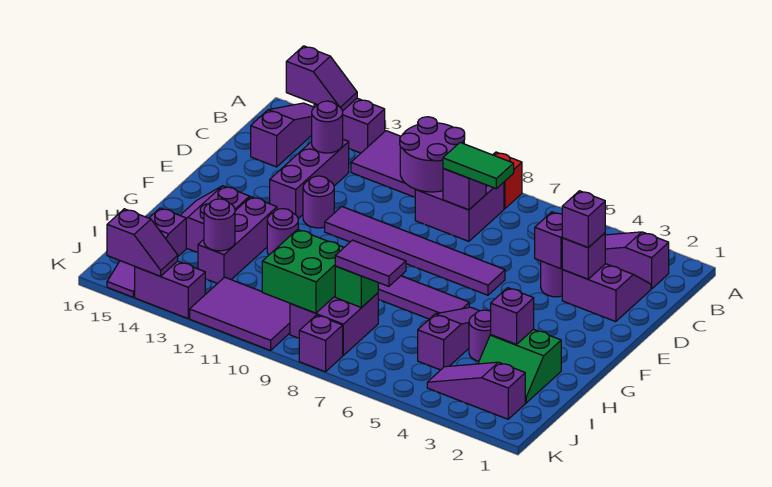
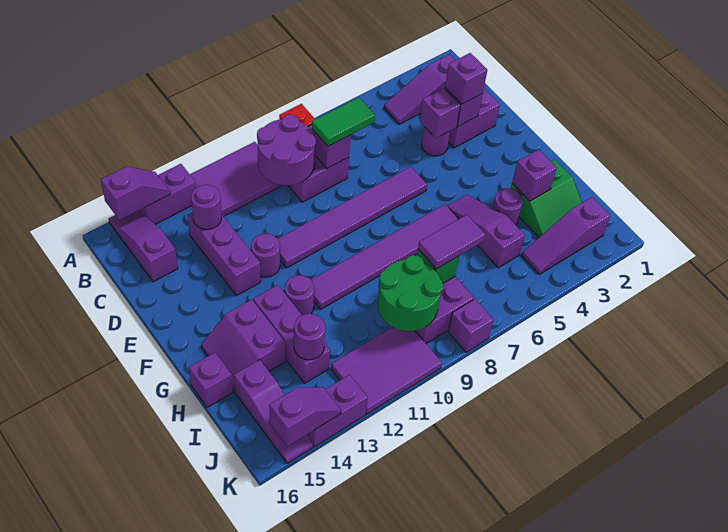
none -> purple 1x1 brick [189,352,233,408]
green 2x2 brick [262,230,344,313] -> green 2x2 round brick [377,255,443,331]

